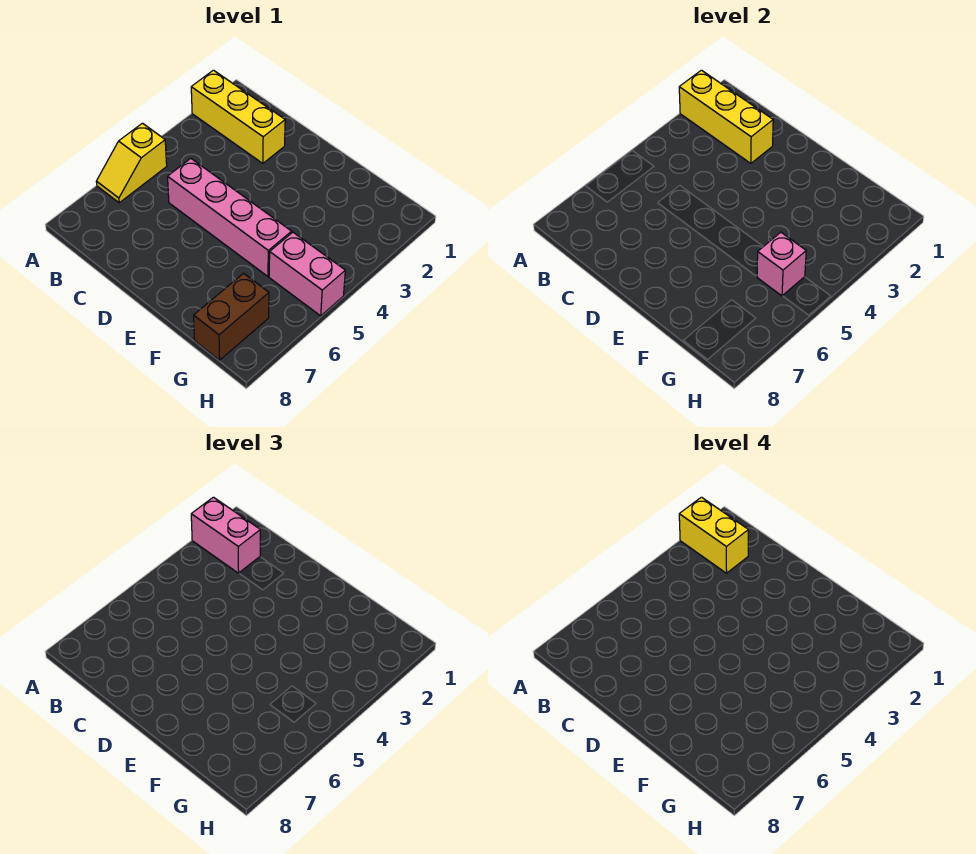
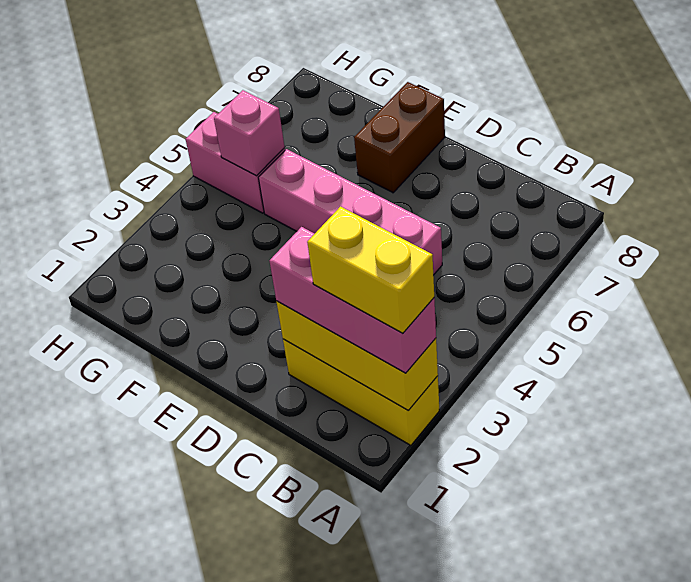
pink 1x2 brick [191,497,260,573] -> pink 1x3 brick [270,227,436,373]
yellow 1x2 slope [96,123,167,203] -> none
brown 1x2 brick [194,273,269,360] -> brown 1x2 brick moved to [354,82,445,193]

